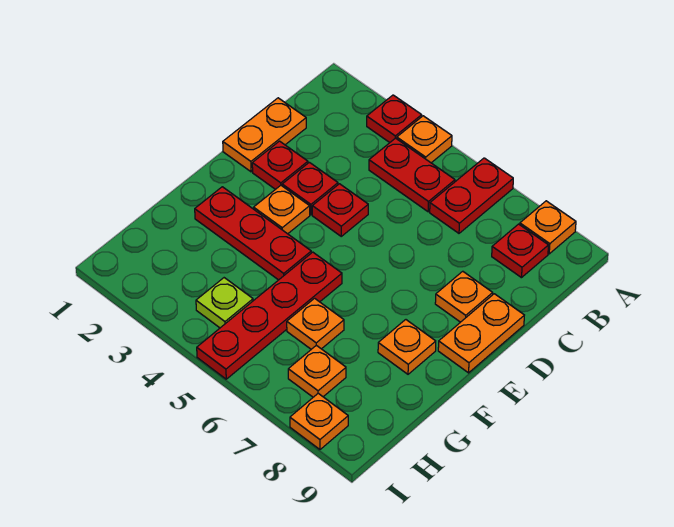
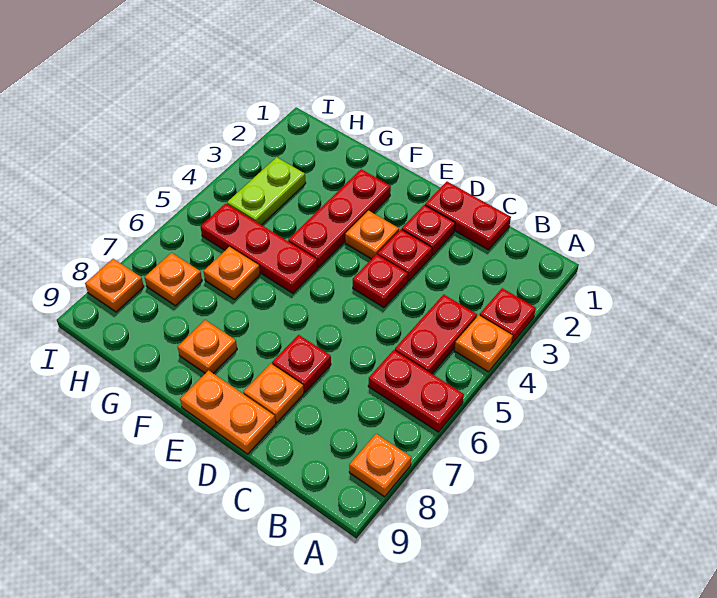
red 1x1 plate [492,224,549,278] -> red 1x1 plate moved to [272,335,331,392]
orange 1x2 plate [223,98,306,172] -> red 1x2 plate [425,182,511,250]
red 1x4 plate [197,252,342,379] -> red 1x3 plate [200,203,318,293]
lime 1x1 plate [196,278,253,328] -> lime 1x2 plate [227,157,306,225]

